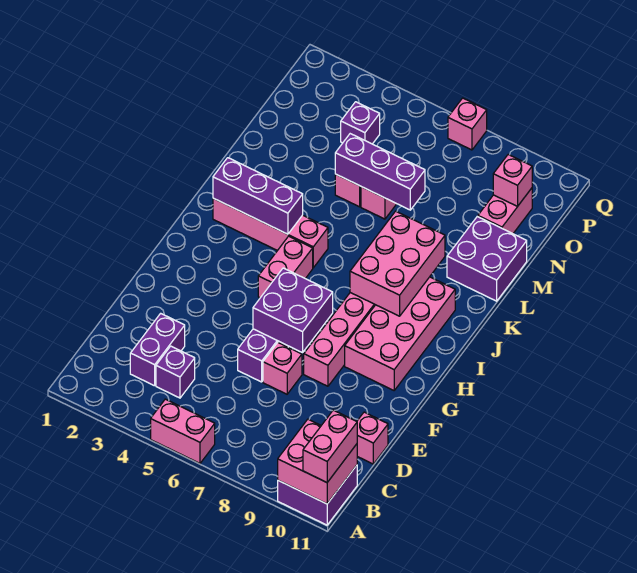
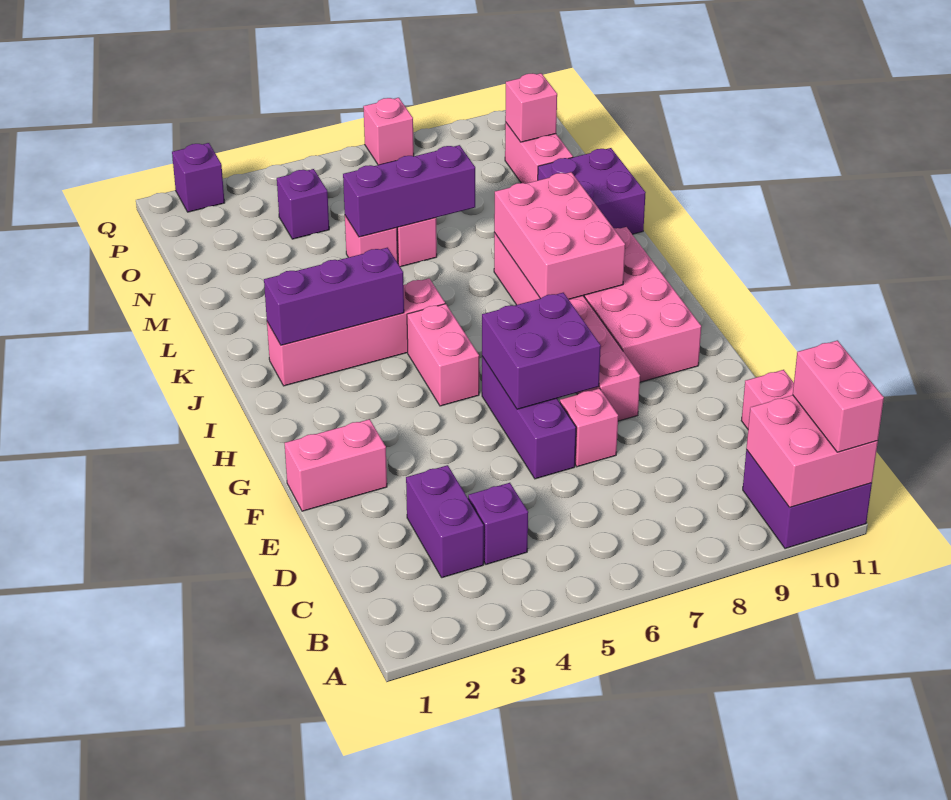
pink 1x2 brick [151,399,215,463] -> pink 1x2 brick moved to [284,419,387,511]
none -> purple 1x1 brick [172,143,225,212]

